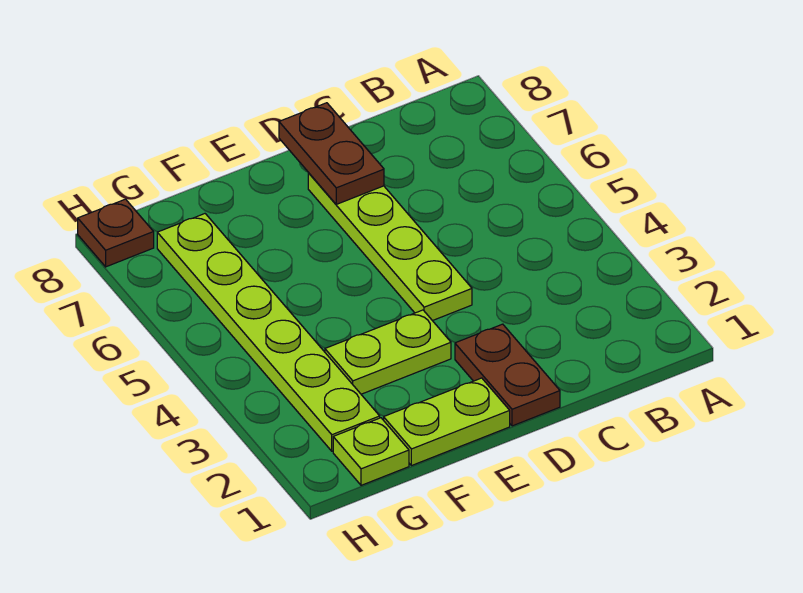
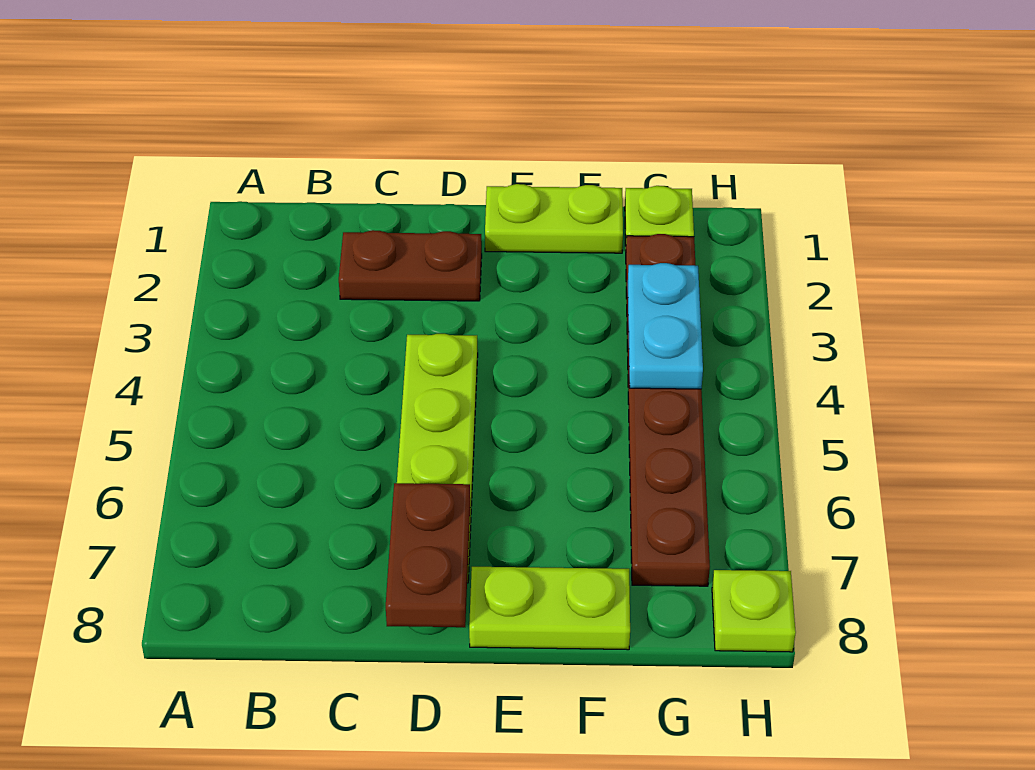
brown 1x2 plate [455,324,560,426] -> brown 1x2 plate turned to [339,230,482,301]
lime 1x2 plate [325,310,451,394] -> lime 1x2 plate moved to [469,567,630,650]
lime 1x6 plate [157,214,380,451] -> brown 1x6 plate [626,234,710,586]
none -> cyan 1x2 plate [628,263,703,389]
brown 1x1 plate [78,199,154,267] -> lime 1x1 plate [712,570,796,652]

